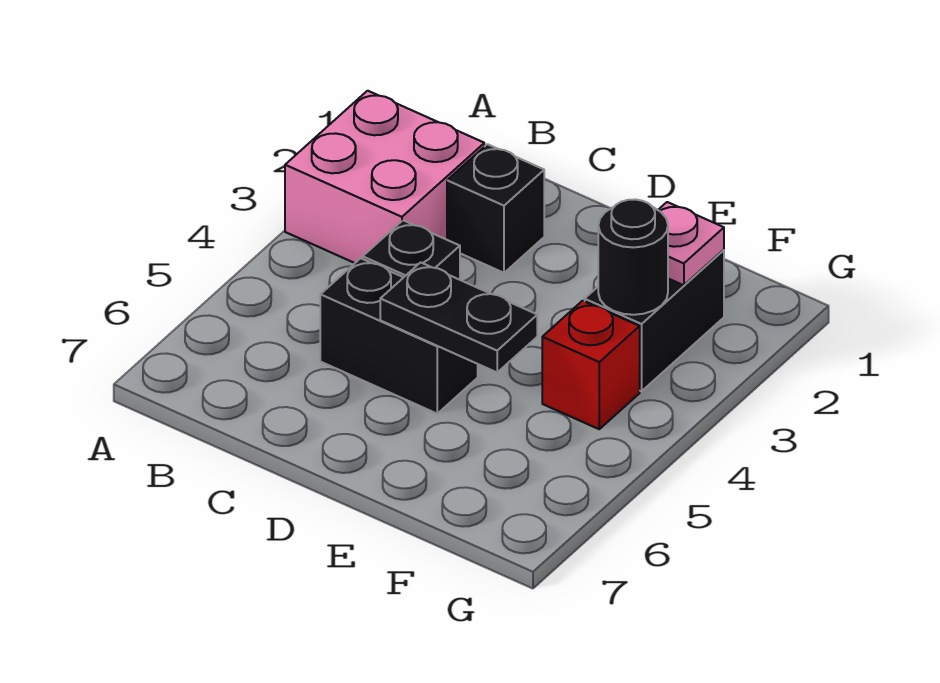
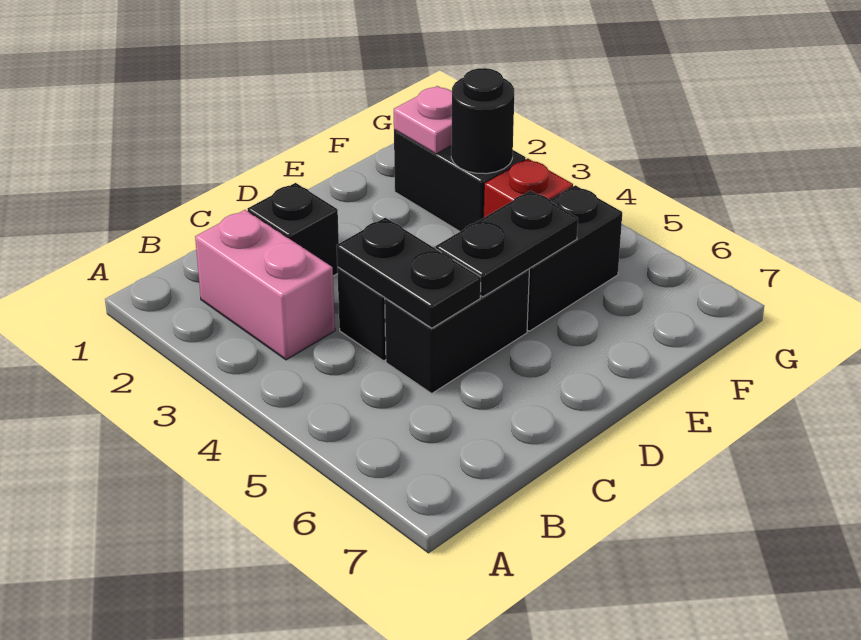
pink 2x2 brick [285,91,484,263] -> pink 1x2 brick [195,210,335,360]
none -> black 1x2 plate [336,218,481,328]
none -> black 1x2 brick [527,185,622,331]

